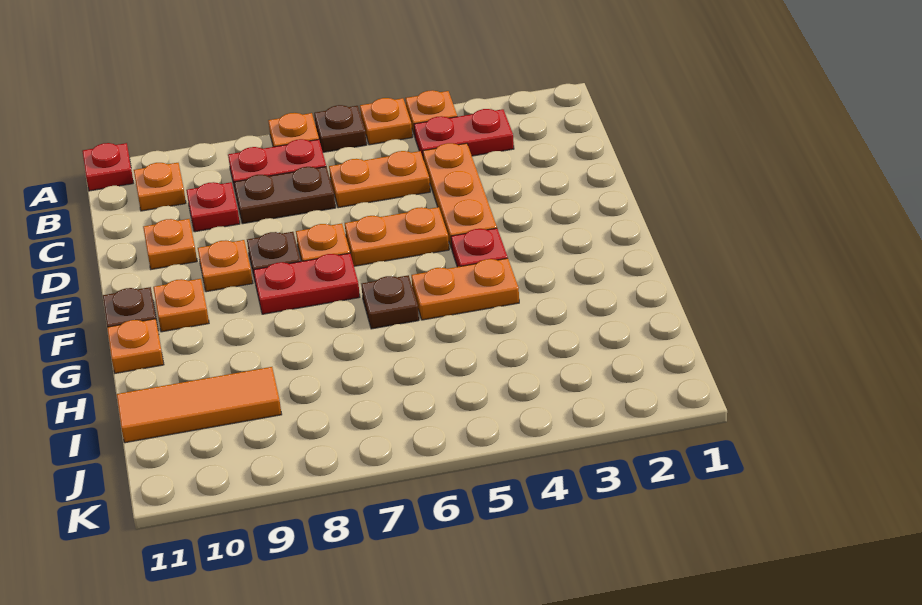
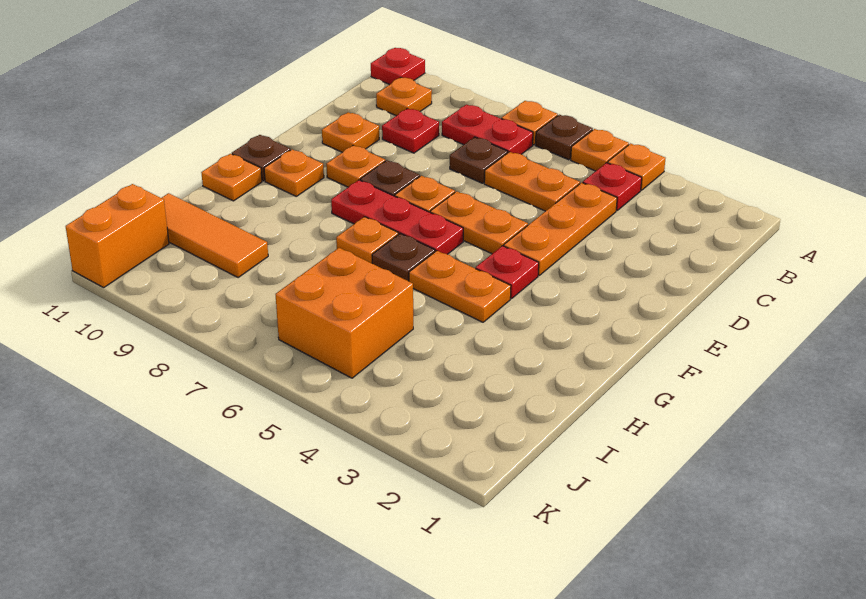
red 1x2 plate [414,109,514,157] -> red 1x1 plate [583,163,642,210]
brown 1x2 plate [234,167,336,224] -> brown 1x1 plate [450,137,508,183]
red 1x2 plate [254,253,360,314] -> red 1x3 plate [331,180,463,254]
none -> orange 1x1 plate [336,217,399,263]
none -> orange 2x2 brick [275,248,413,378]
none -> orange 1x2 brick [66,184,169,288]

